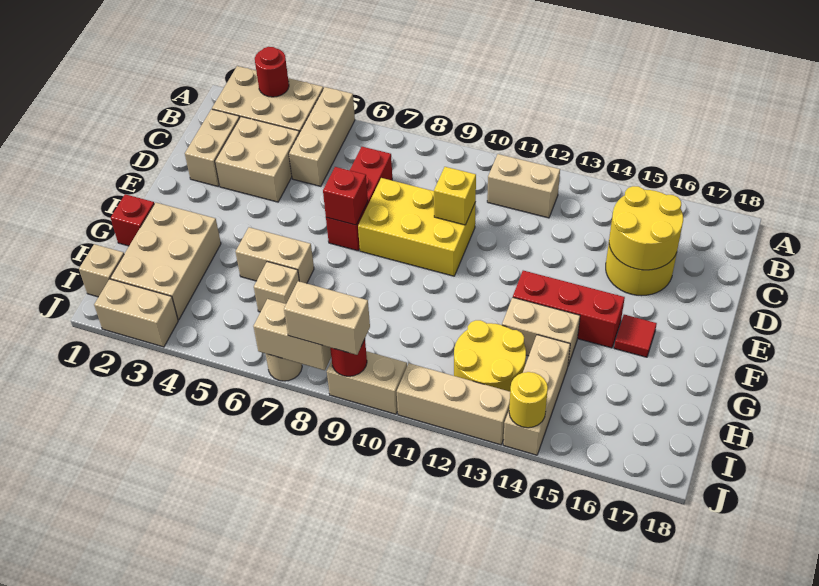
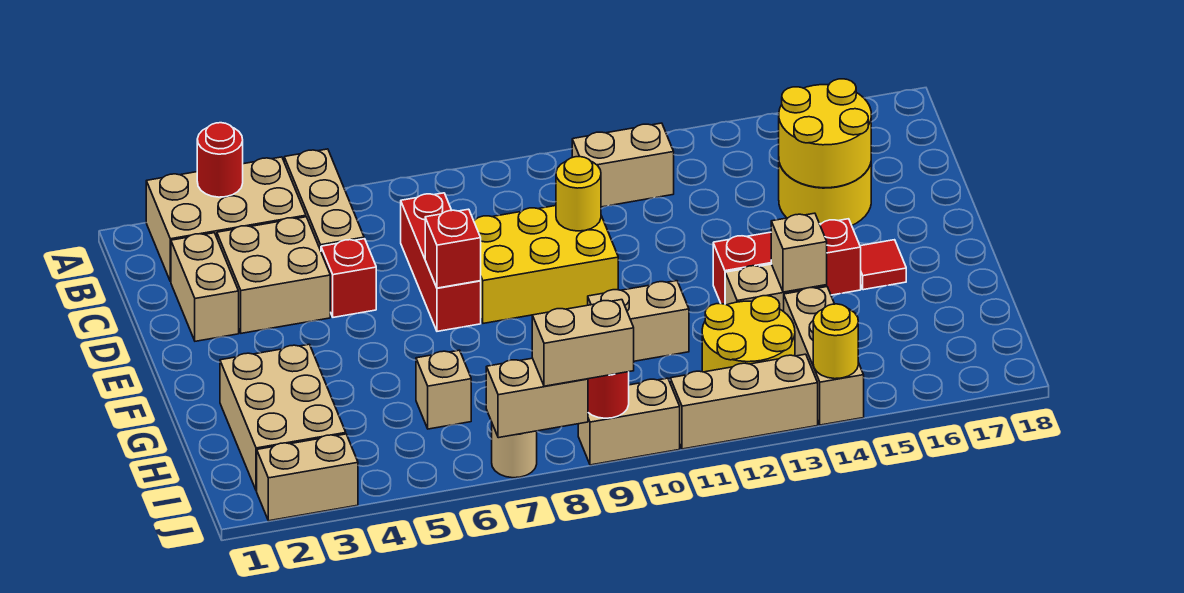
yellow 1x1 brick [434,167,476,225] -> yellow 1x1 round brick [556,157,601,231]
red 1x1 brick [111,194,154,246] -> red 1x1 brick moved to [321,239,376,317]
tan 1x2 brick [236,227,314,283] -> tan 1x2 brick moved to [588,281,689,361]
tan 1x1 brick [79,244,124,297] -> tan 1x1 brick moved to [771,213,827,292]

